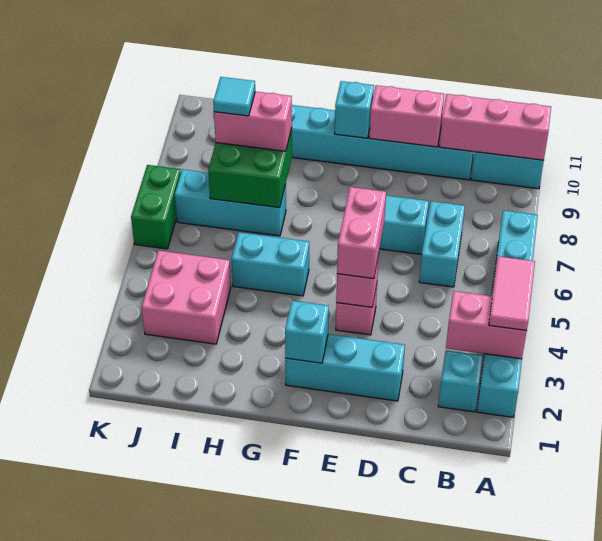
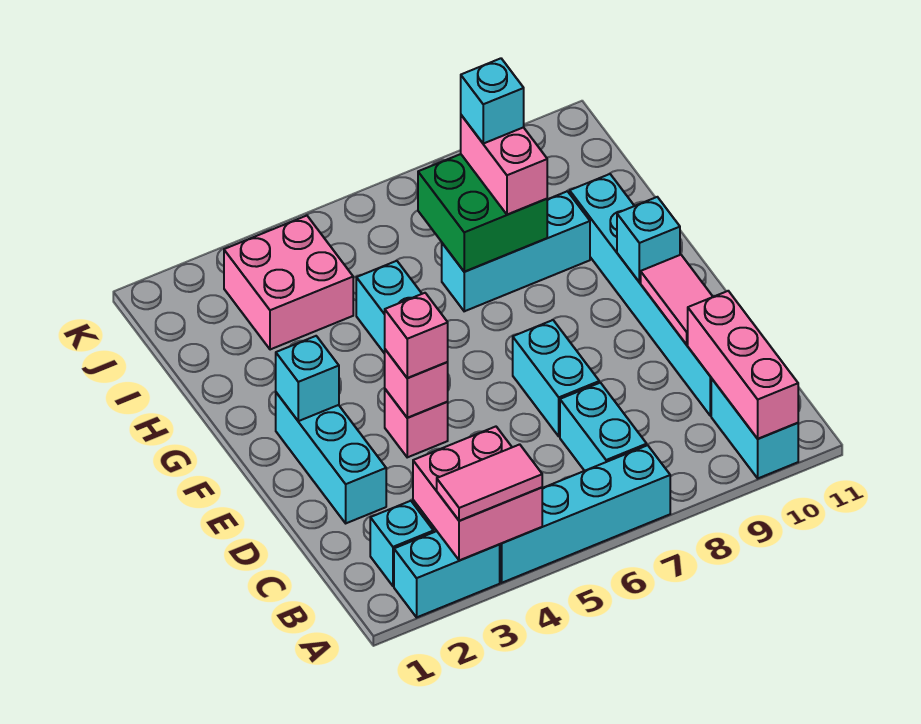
pink 1x2 brick [446,291,527,359] -> pink 2x2 brick [413,427,542,560]
cyan 1x2 brick [419,201,465,287] -> cyan 1x2 brick turned to [560,383,647,471]
pink 1x2 brick [369,85,444,147] -> pink 1x2 tile [641,255,713,345]
pink 1x2 brick [337,187,386,279] -> pink 1x1 brick [385,293,448,378]
cyan 1x3 brick [175,169,286,236] -> cyan 1x3 brick turned to [442,191,590,311]
cyan 1x1 tile [213,77,255,116] -> cyan 1x1 brick [461,58,524,144]
green 1x2 brick [131,165,181,249] -> none

